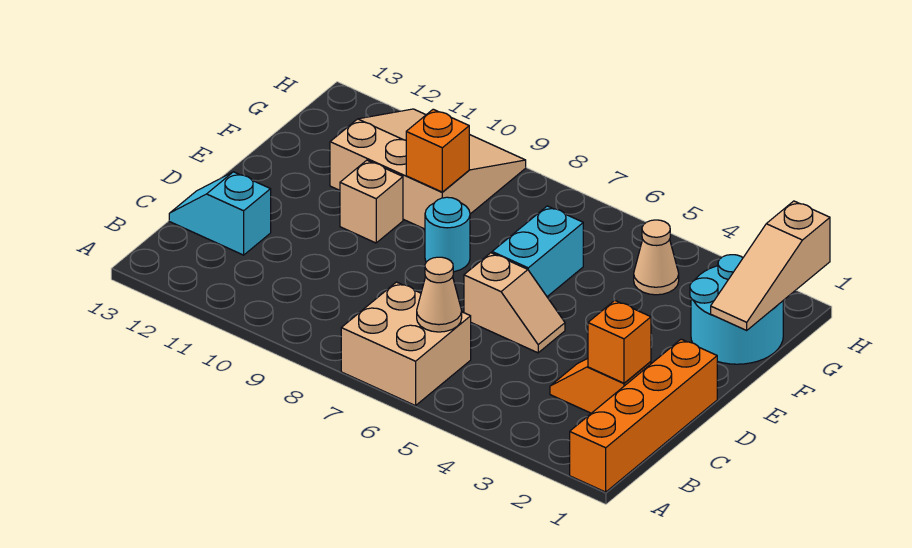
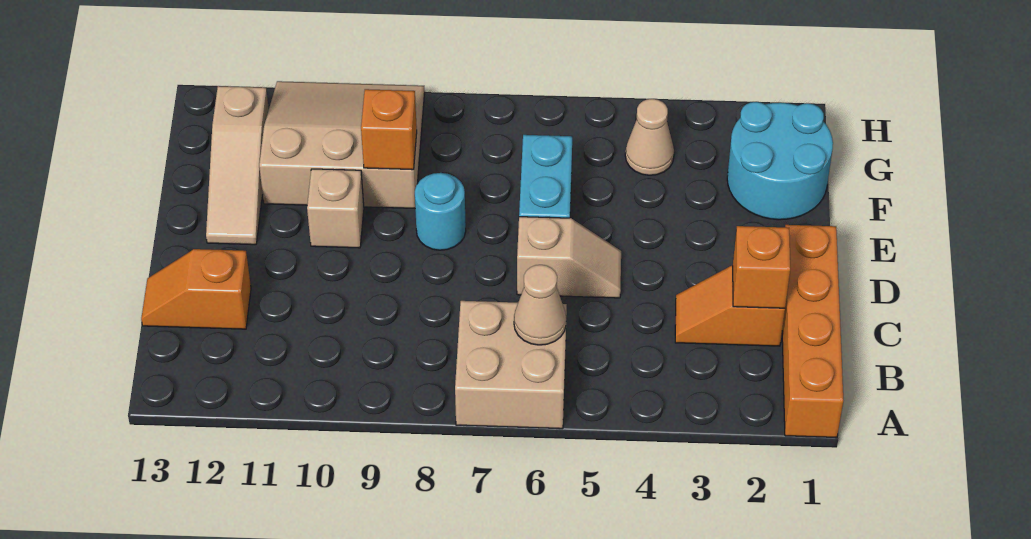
cyan 1x2 slope [169,172,271,255] -> orange 1x2 slope [141,249,251,329]
tan 1x3 slope [711,201,830,330] -> tan 1x3 slope moved to [206,86,269,245]

